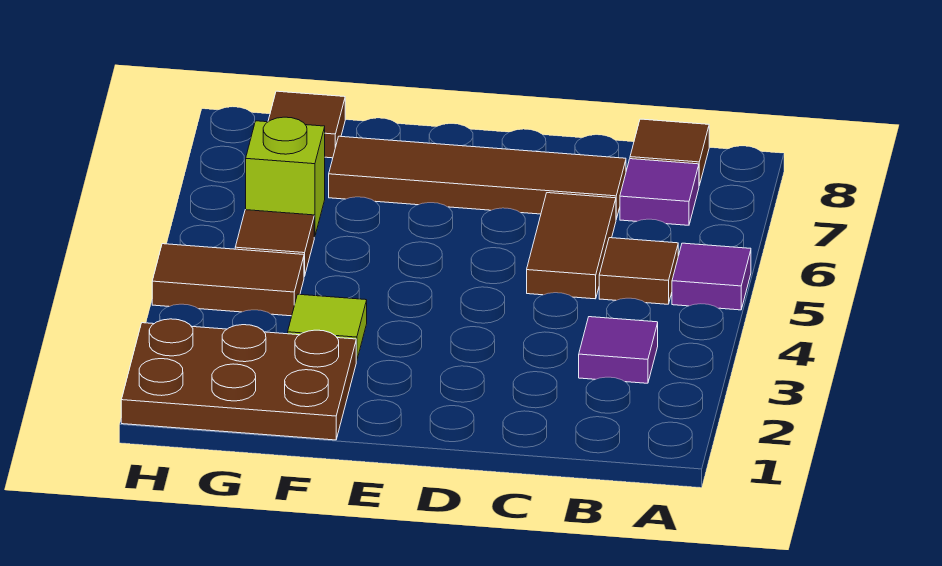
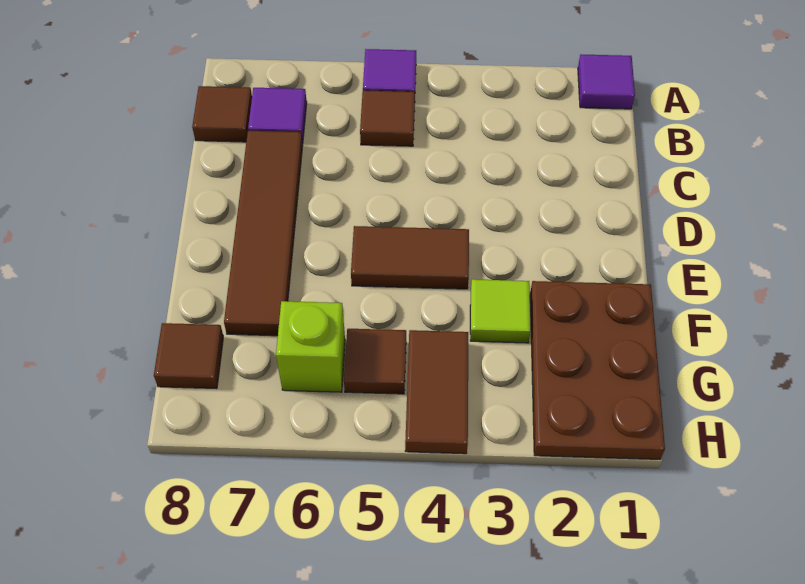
purple 1x1 tile [579,317,658,383] -> purple 1x1 tile moved to [578,54,635,109]
brown 1x2 tile [527,193,616,299] -> brown 1x2 tile moved to [351,226,469,289]

